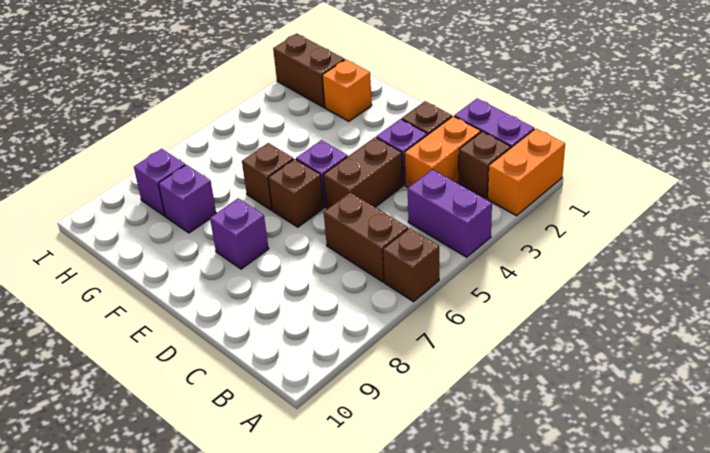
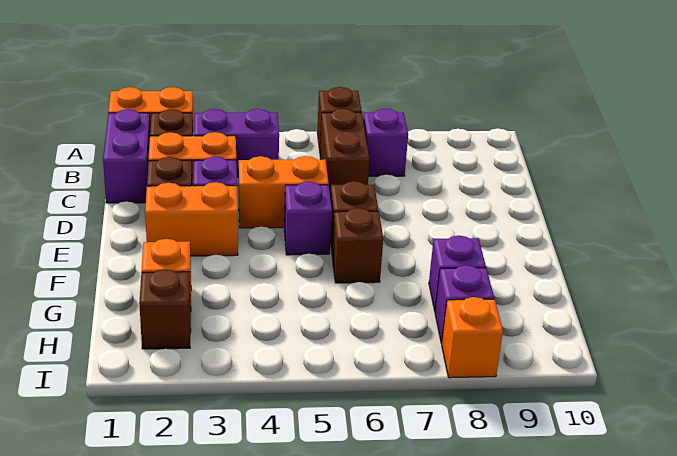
purple 1x2 brick [408,169,492,257] -> purple 1x2 brick turned to [194,109,279,177]
brown 1x2 brick [323,137,403,209] -> orange 1x2 brick [239,156,329,228]
none -> orange 1x2 brick [145,182,238,256]
purple 1x1 brick [210,198,269,269] -> purple 1x1 brick moved to [363,109,408,176]
brown 1x2 brick [273,34,345,107] -> brown 1x1 brick [139,269,191,349]
none -> orange 1x1 brick [442,297,503,378]

